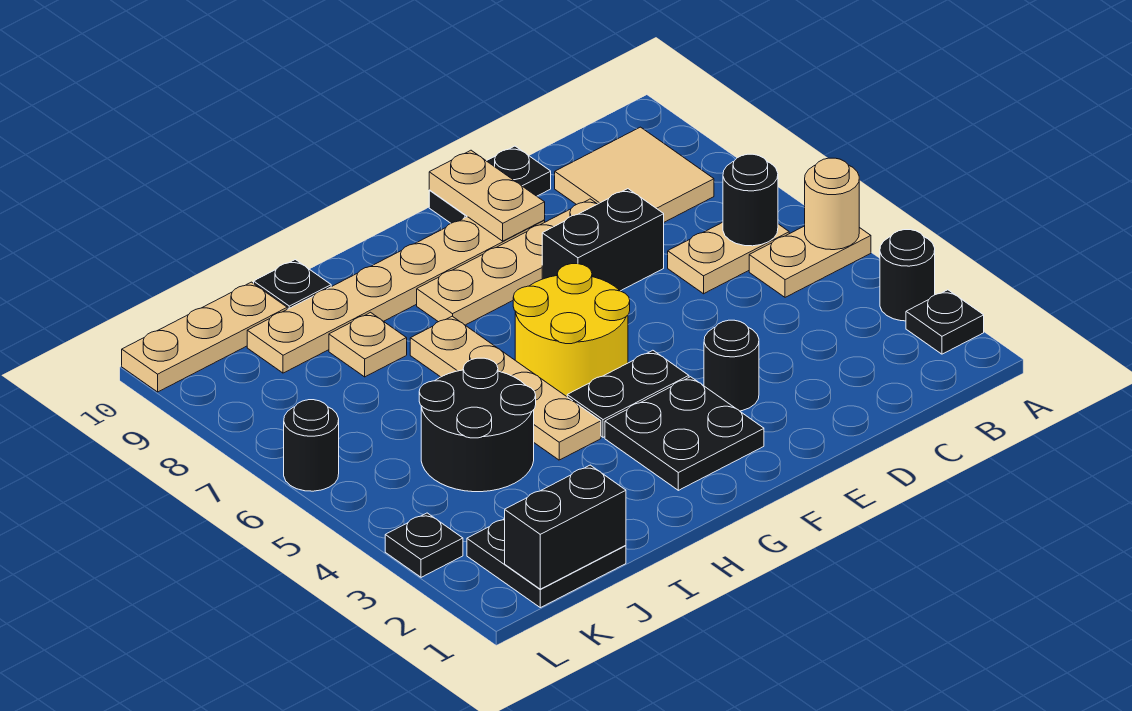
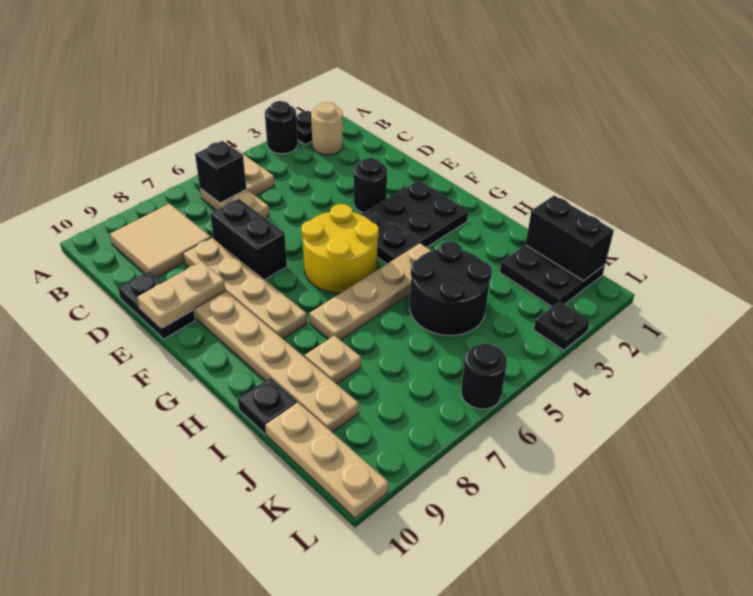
tan 1x1 round brick [805,158,859,250] -> tan 1x1 round brick moved to [311,102,343,155]
black 1x1 round brick [723,154,778,246] -> black 1x1 brick [195,141,246,203]

